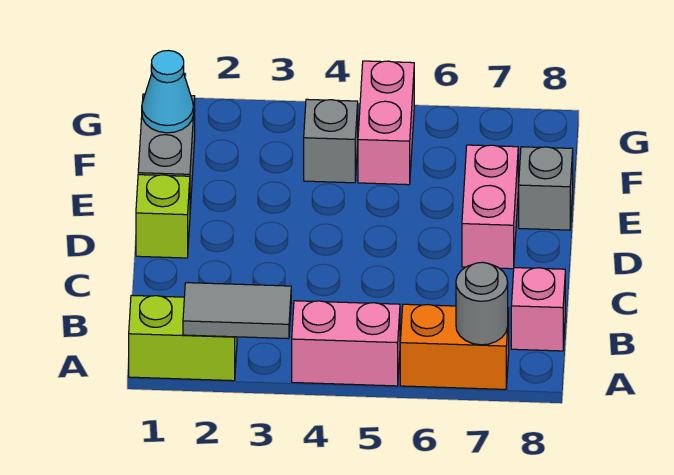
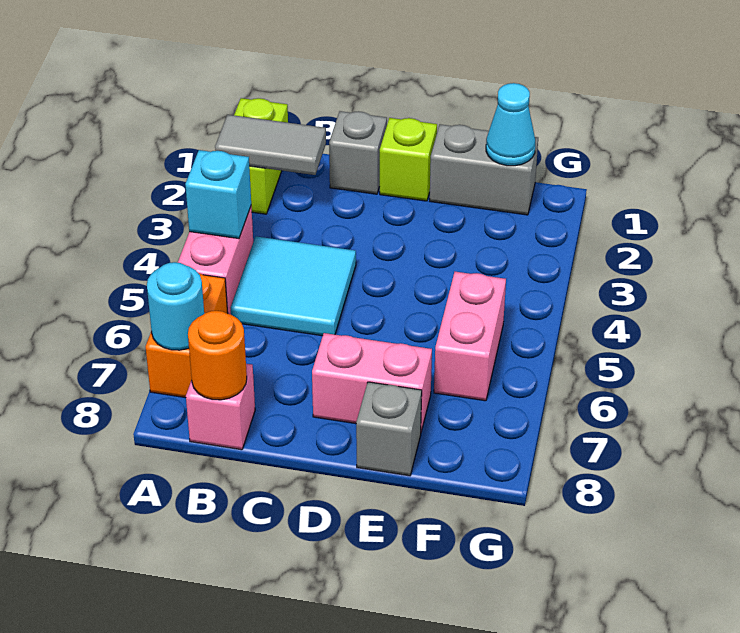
grey 1x2 tile [183,283,291,339] -> grey 1x2 tile turned to [215,115,326,175]
none -> cyan 1x1 brick [185,150,251,239]
grey 1x1 round brick [456,262,508,345] -> cyan 1x1 round brick [147,262,204,350]
none -> cyan 2x2 tile [231,236,356,336]
none -> orange 1x1 round brick [188,311,247,400]
grey 1x1 brick [304,99,358,183] -> grey 1x1 brick moved to [329,111,387,194]
pink 1x2 brick [358,61,414,185] -> pink 1x2 brick turned to [434,272,506,401]

